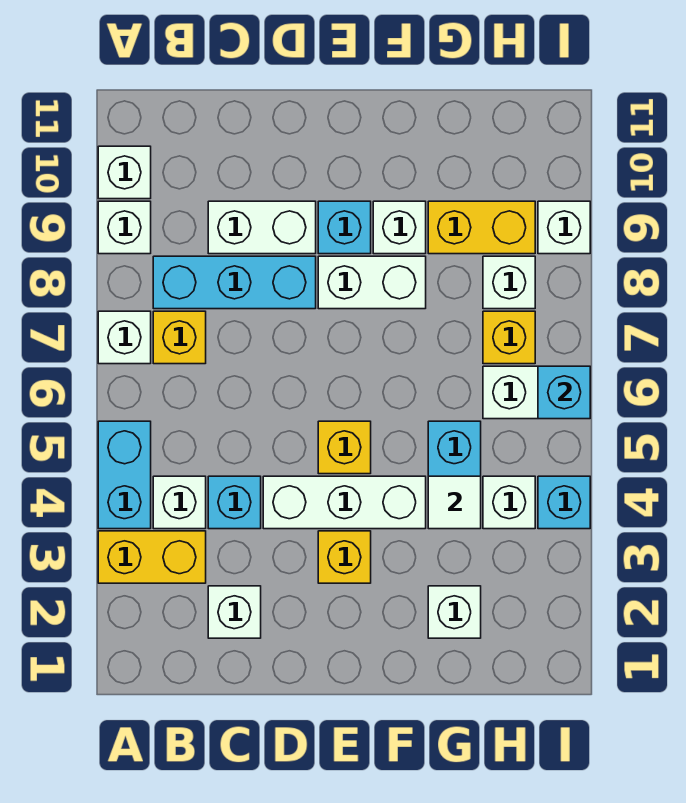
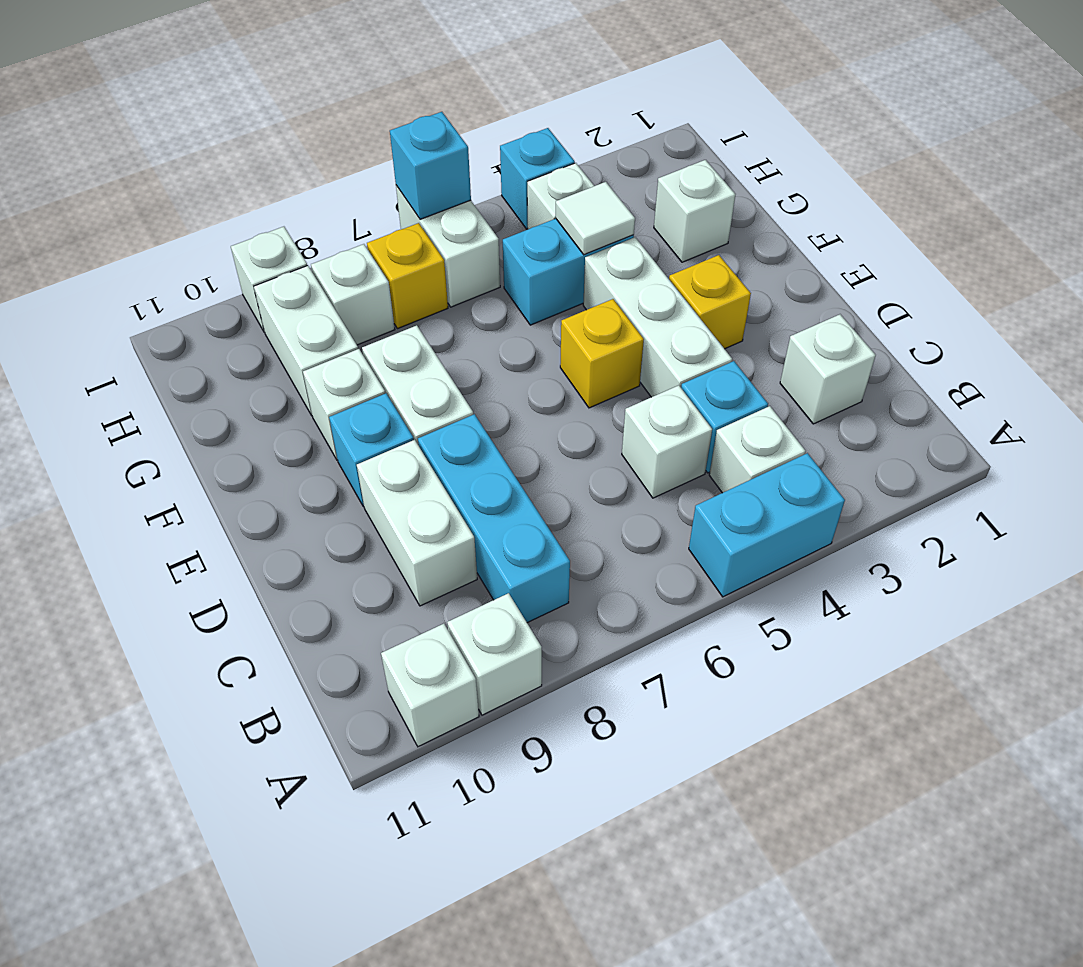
yellow 1x2 brick [98,531,206,583] -> none
white 1x1 brick [98,311,151,364] -> white 1x1 brick moved to [622,385,712,498]
yellow 1x1 brick [153,311,206,364] -> none
yellow 1x2 brick [428,201,535,254] -> white 1x2 brick [254,265,358,415]

